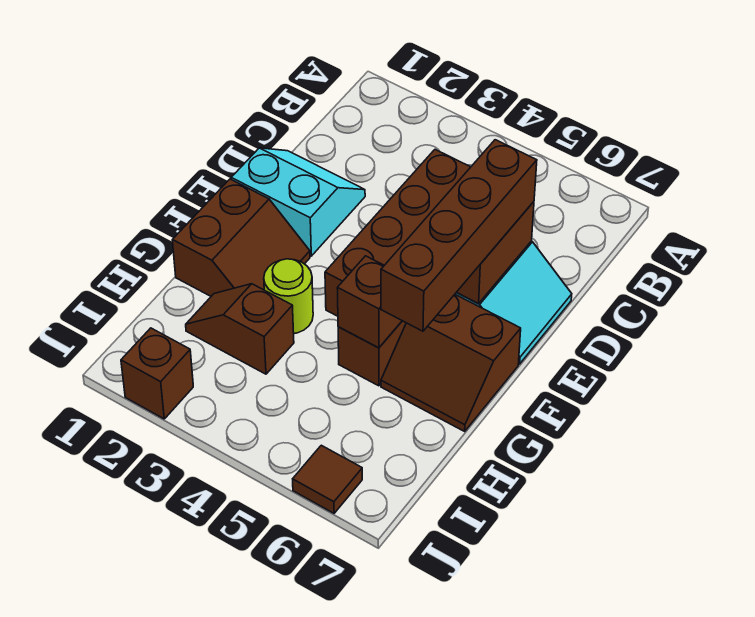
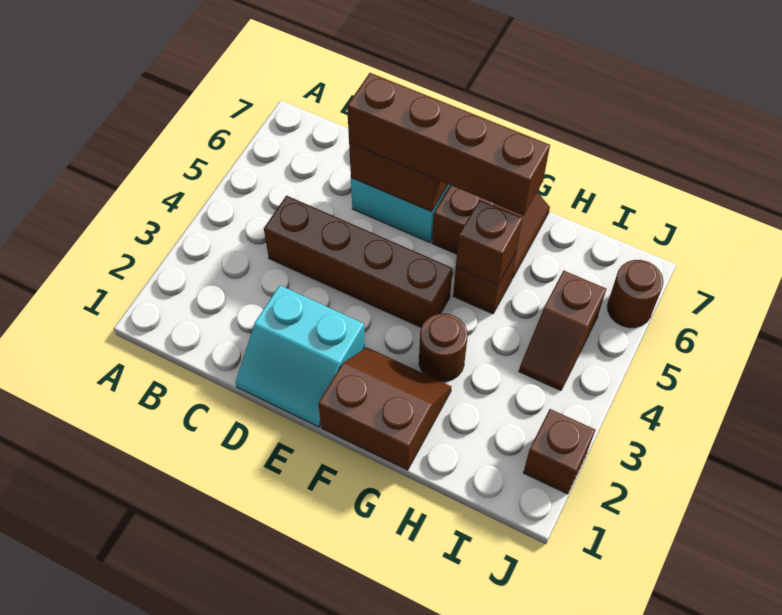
cyan 2x2 slope [231,148,365,256] -> cyan 2x2 slope turned to [235,285,365,427]
lime 1x1 round brick [264,259,313,334] -> brown 1x1 round brick [419,314,468,382]
brown 1x2 slope [186,284,294,374] -> brown 1x2 slope moved to [519,271,606,391]
brown 1x1 tile [293,445,362,513] -> brown 1x1 round brick [607,260,663,328]

